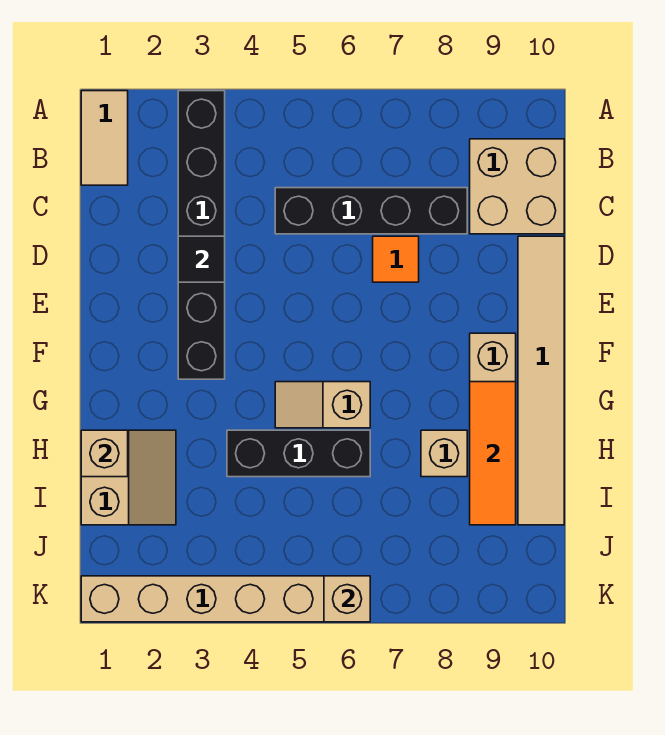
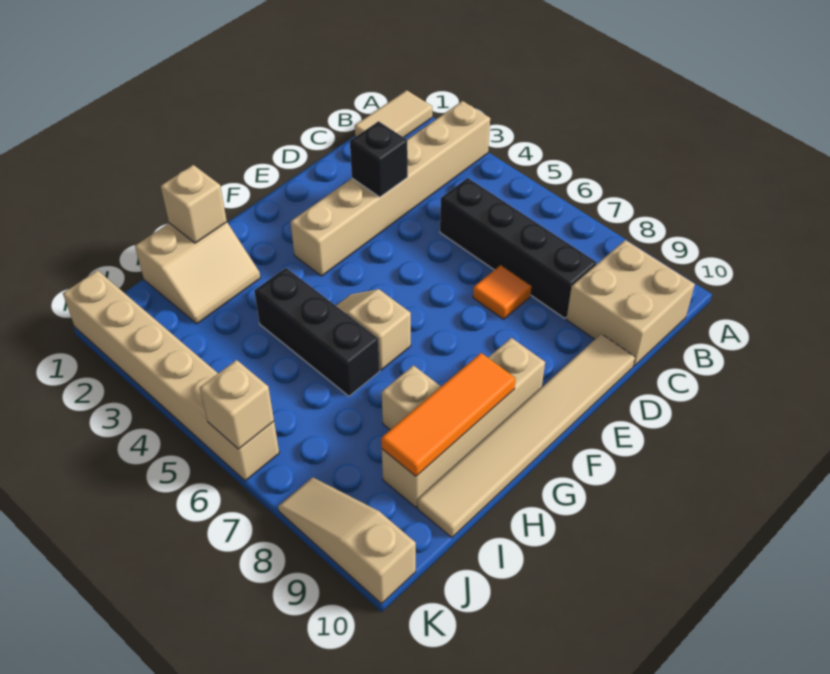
black 1x6 brick [178,91,225,379] -> tan 1x6 brick [291,101,490,276]
black 1x1 tile [178,236,225,282] -> black 1x1 brick [350,121,408,197]
none -> tan 1x3 slope [278,477,416,604]

